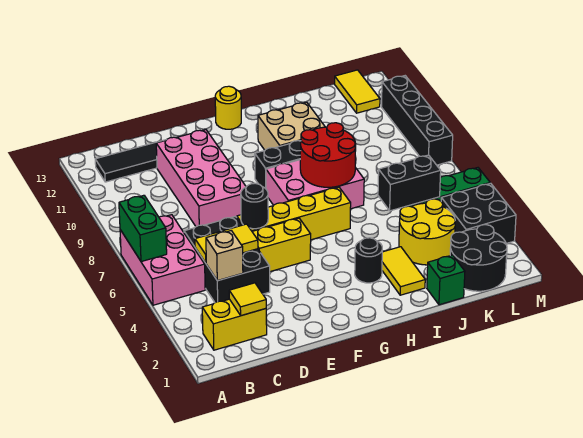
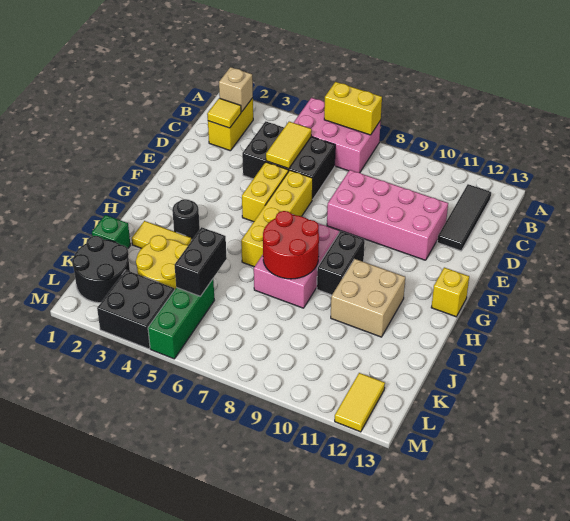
green 1x2 brick [119,195,167,262] -> yellow 1x2 brick [324,82,382,135]
tan 1x1 brick [206,231,243,281] -> tan 1x1 brick moved to [219,67,253,112]
black 1x1 round brick [241,183,268,229] -> none
yellow 1x1 round brick [215,86,241,129] -> yellow 1x1 brick [431,267,469,317]
yellow 1x2 tile [335,70,380,113] -> yellow 1x2 tile turned to [335,373,385,432]
black 1x4 brick [382,76,453,165] -> none

